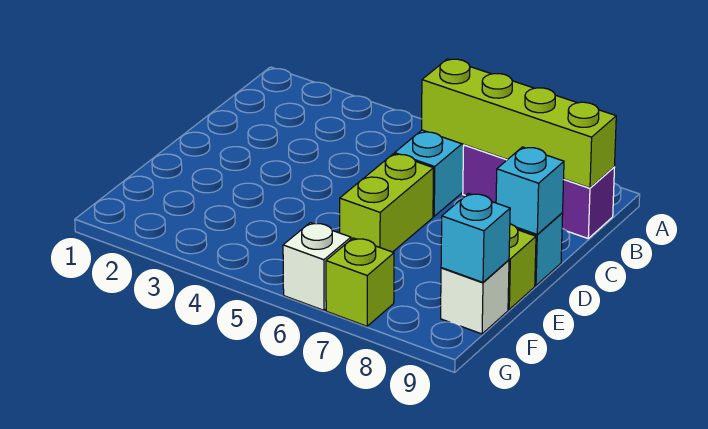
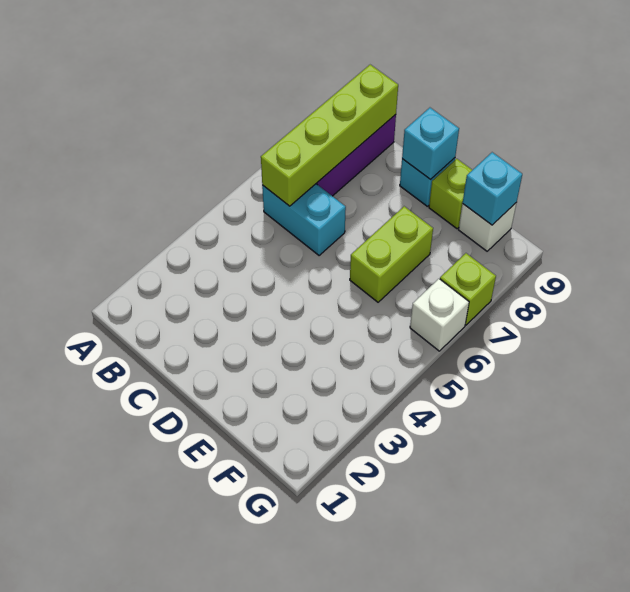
lime 1x2 brick [340,154,434,252] -> lime 1x2 brick turned to [350,206,433,302]

